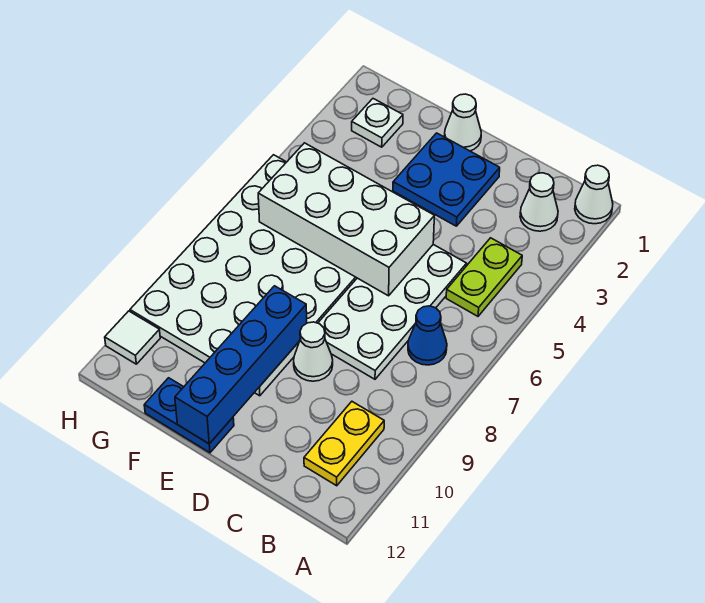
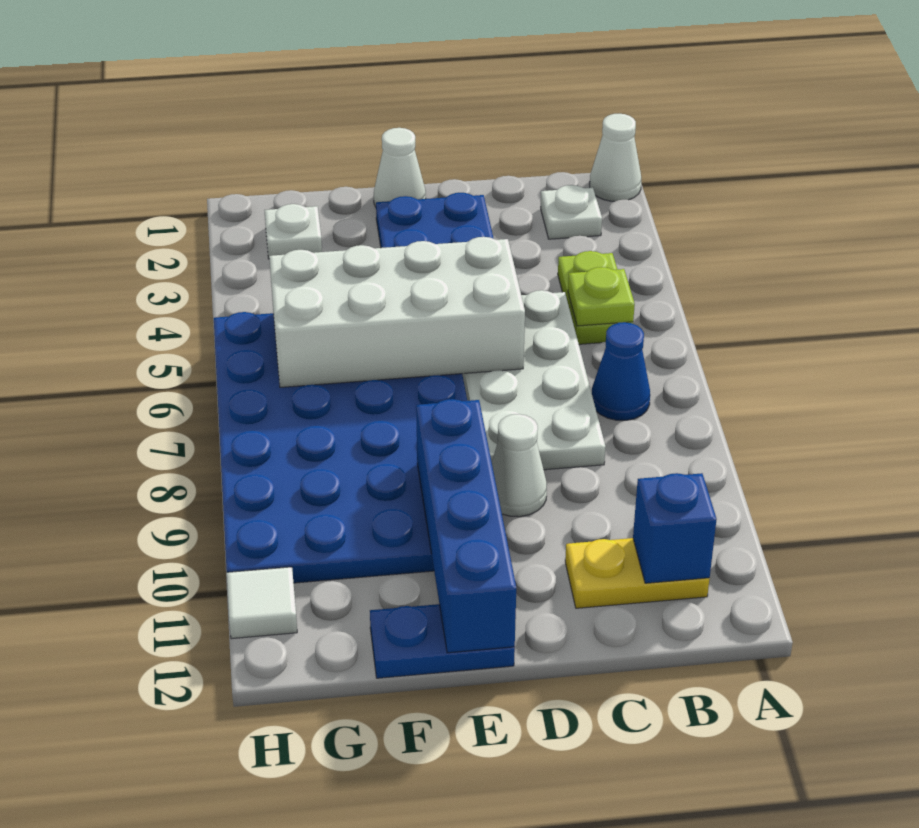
white 1x1 cone [520,173,558,231] -> white 1x1 plate [541,185,602,239]
none -> lime 1x1 plate [568,267,635,326]
yellow 1x2 plate [304,402,384,486] -> yellow 1x2 plate turned to [565,538,710,608]
none -> blue 1x1 brick [633,473,717,583]
white 4x6 plate [130,155,357,396] -> blue 4x6 plate [214,312,467,583]

